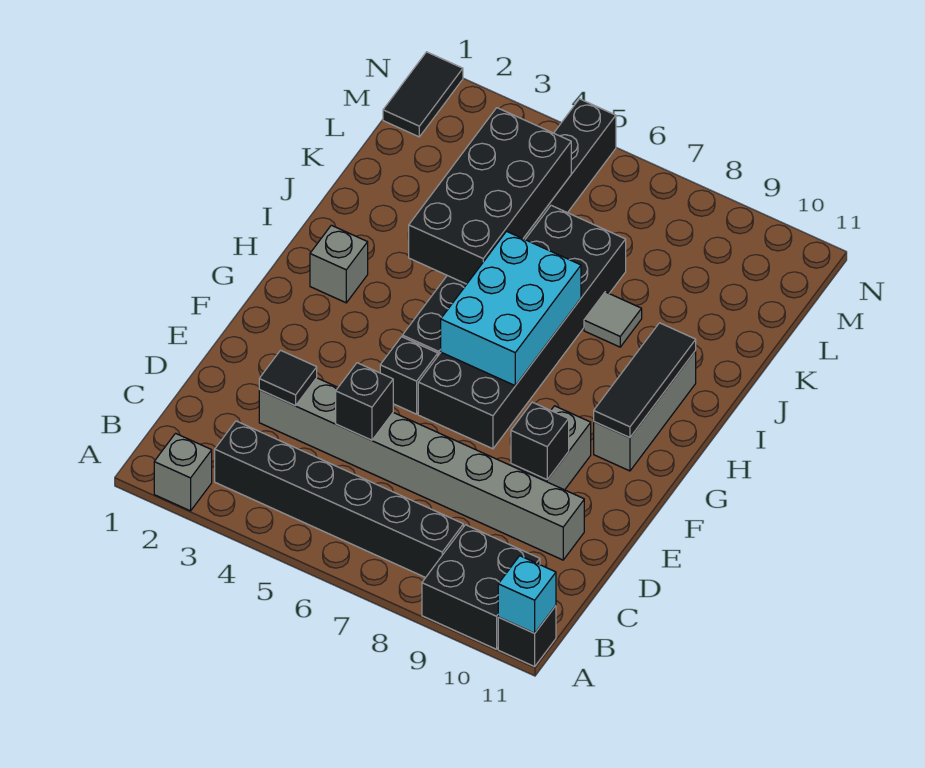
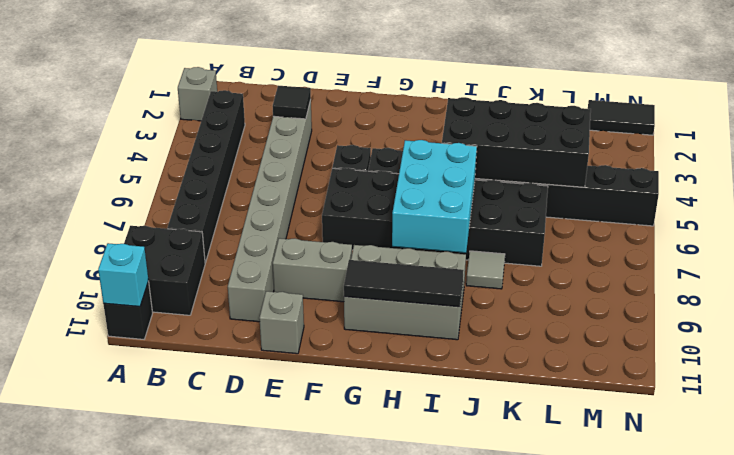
black 1x1 brick [336,363,393,440] -> none
black 1x1 brick [511,402,569,480] -> none
cyan 2x3 brick [441,231,581,386] -> cyan 2x3 brick turned to [392,140,477,253]
grey 1x3 brick [594,351,696,471] -> grey 2x3 brick [344,245,466,340]
grey 1x1 brick [310,225,368,303] -> grey 1x1 brick moved to [259,291,304,354]

